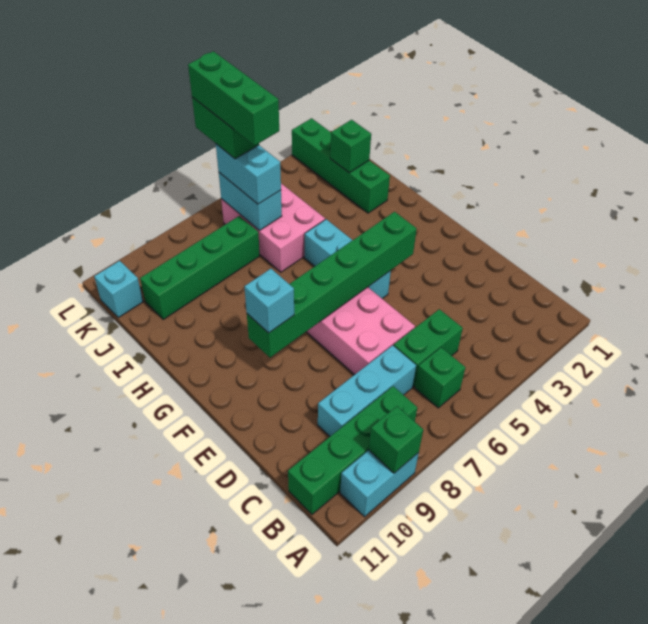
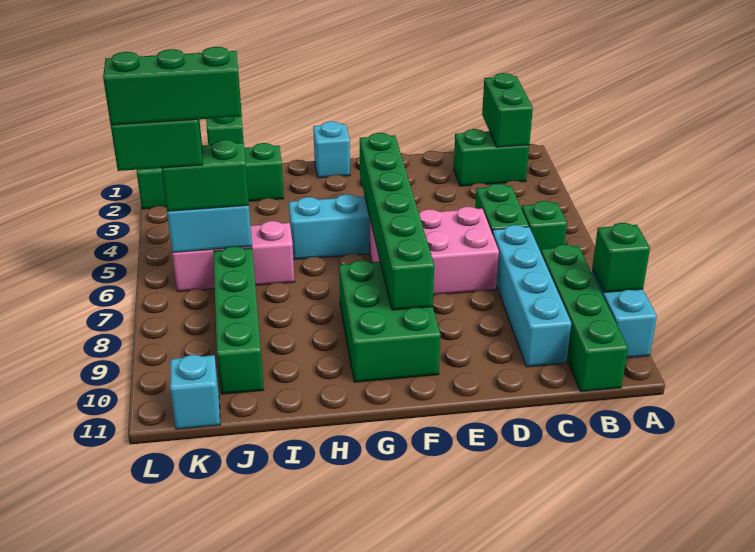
none -> green 1x2 brick [482,73,533,147]
none -> green 1x2 brick [454,129,529,186]
cyan 1x3 brick [318,345,416,436] -> cyan 1x4 brick [492,225,572,367]
none -> green 2x3 brick [339,260,441,382]
cyan 1x1 brick [244,269,294,333] -> cyan 1x1 brick moved to [313,121,350,178]
pink 2x3 brick [221,184,325,272] -> pink 1x3 brick [172,221,295,292]
cyan 1x2 brick [216,144,281,204] -> green 1x2 brick [161,140,249,211]

